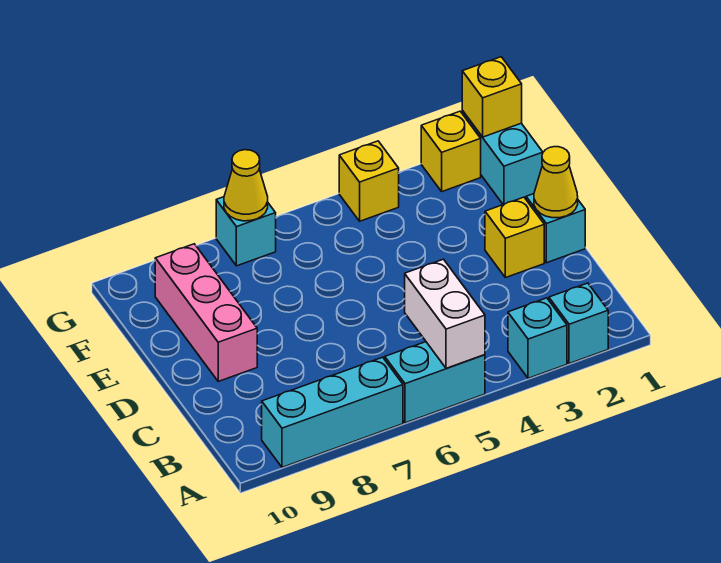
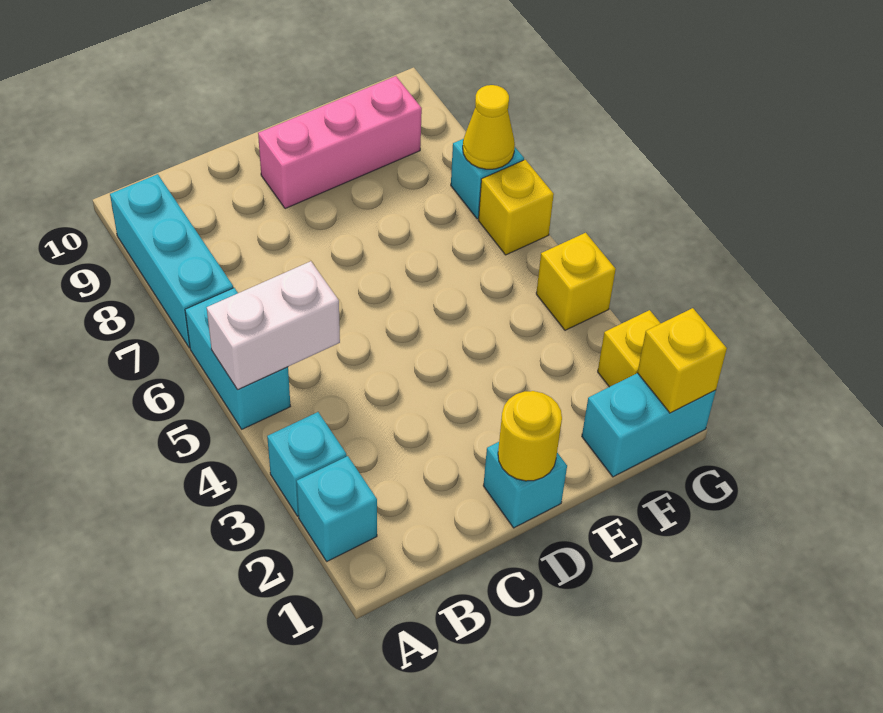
yellow 1x1 cone [534,147,578,218] -> yellow 1x1 round brick [498,391,562,481]
yellow 1x1 brick [485,197,544,278] -> yellow 1x1 brick moved to [478,160,554,255]

